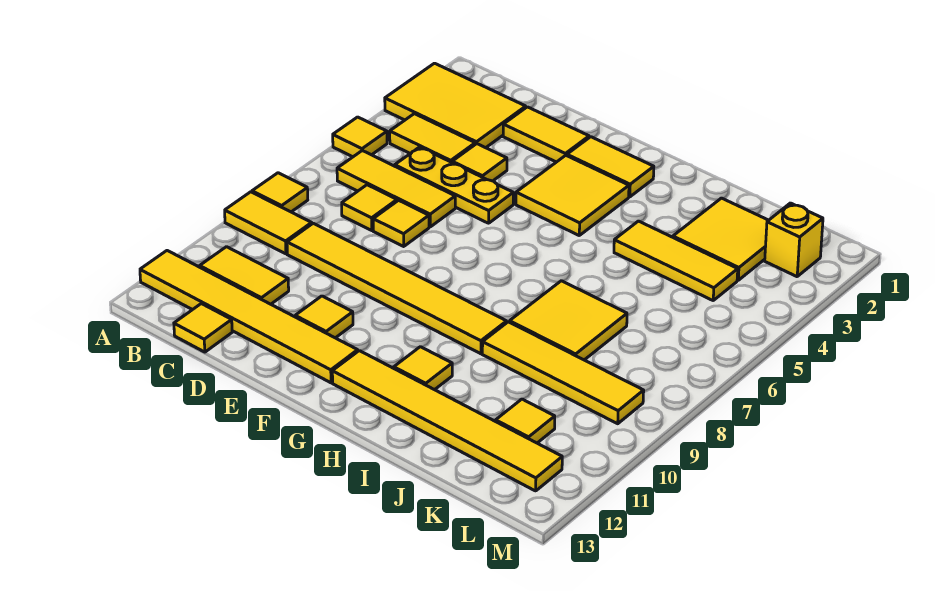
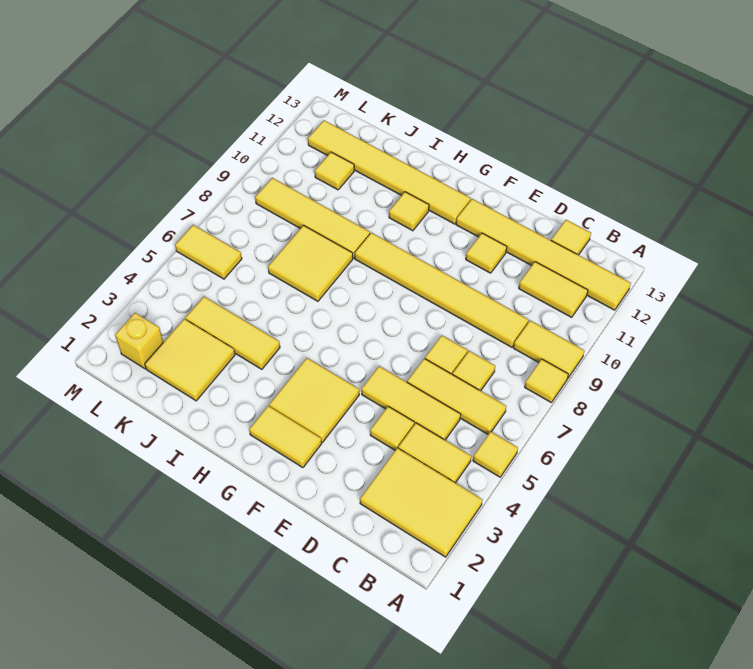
yellow 1x3 plate [395,147,513,223] -> yellow 1x3 tile [361,366,461,440]
yellow 1x2 tile [503,107,589,162] -> yellow 1x2 tile moved to [175,225,242,279]

